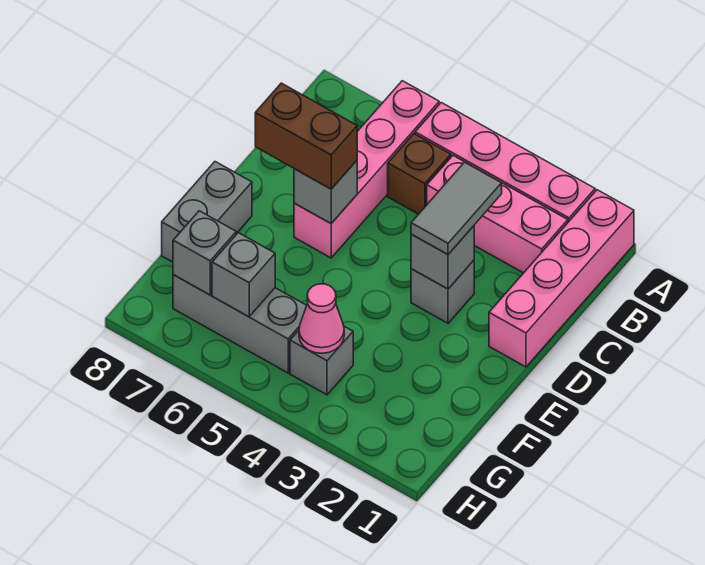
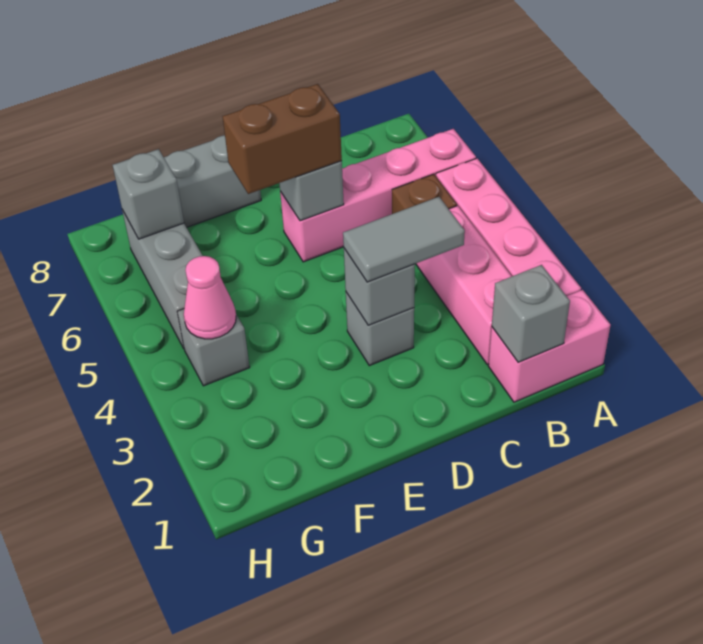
pink 1x4 brick [489,190,634,367] -> pink 1x2 brick [488,290,610,402]
brown 1x2 brick [255,83,357,189] -> brown 1x2 brick turned to [223,84,342,194]
grey 1x1 brick [212,233,275,317] -> grey 1x1 brick moved to [492,265,570,362]

